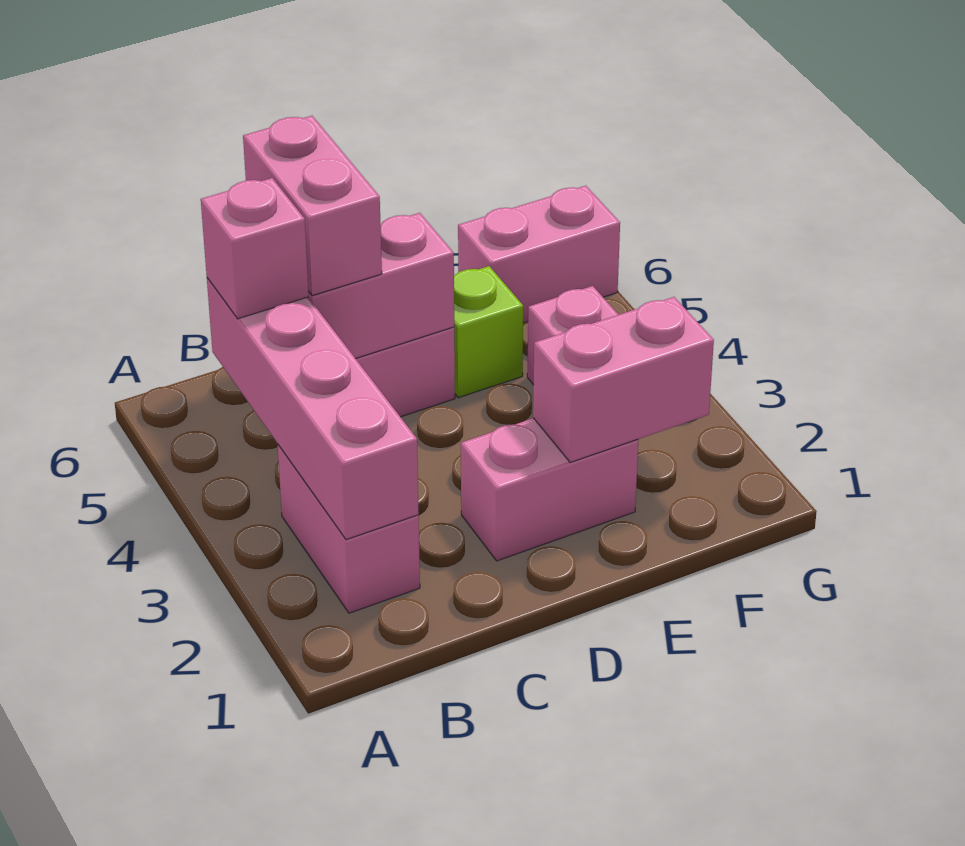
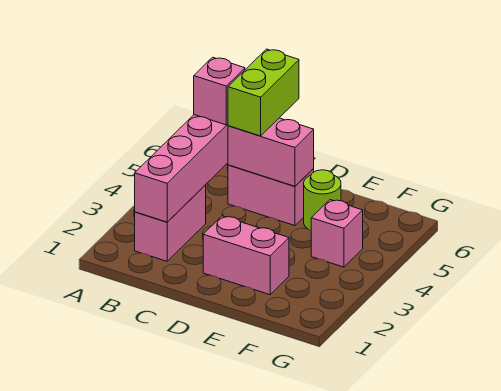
pink 1x2 brick [243,116,382,296] -> lime 1x2 brick [228,49,299,136]
pink 1x2 brick [533,297,714,462] -> none
lime 1x1 brick [454,266,523,398] -> lime 1x1 round brick [304,170,341,230]
pink 1x2 brick [458,186,620,323] -> none

